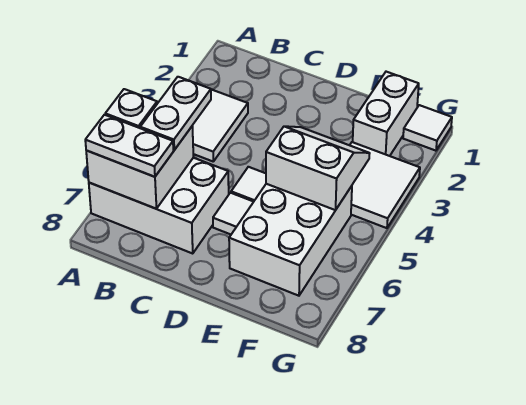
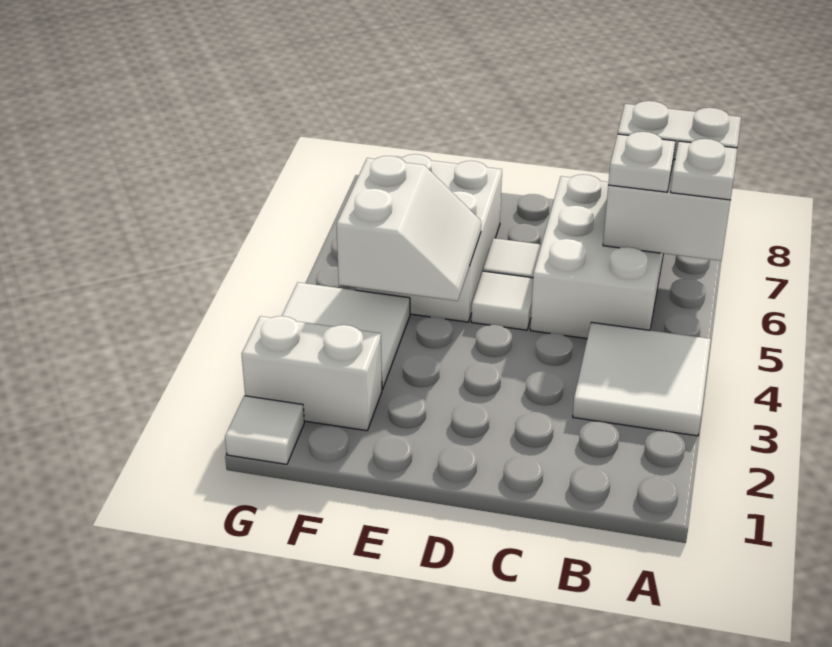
white 2x3 brick [89,158,229,253] -> white 2x3 brick turned to [530,175,663,339]
white 1x2 plate [140,77,211,150] -> white 1x1 plate [608,132,675,192]
white 2x2 slope [266,126,370,210] -> white 2x2 slope turned to [336,156,481,301]
white 1x2 brick [353,72,419,156] -> white 1x2 brick turned to [242,316,382,431]

